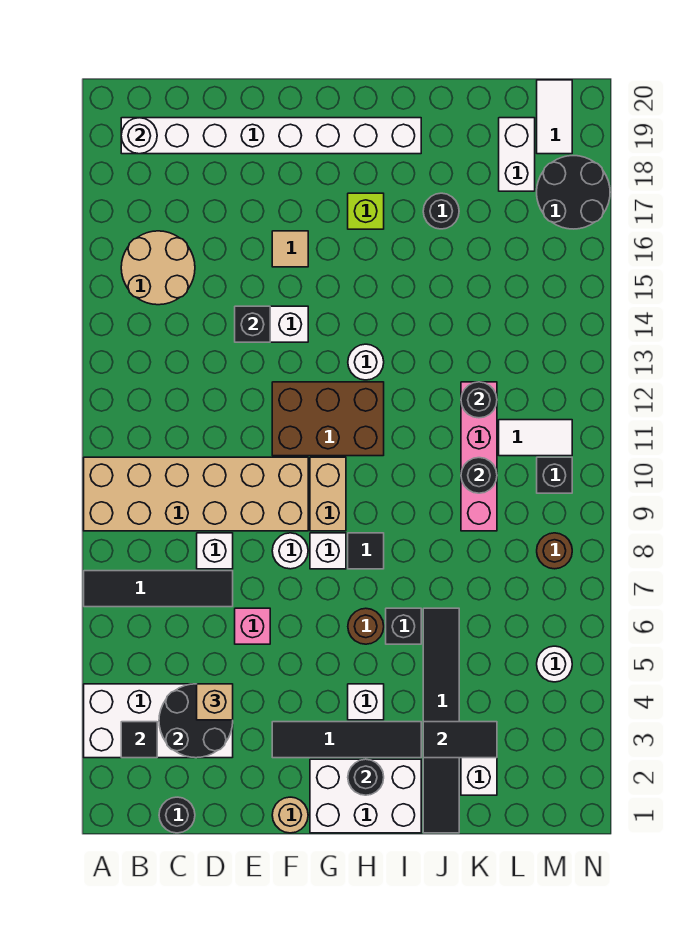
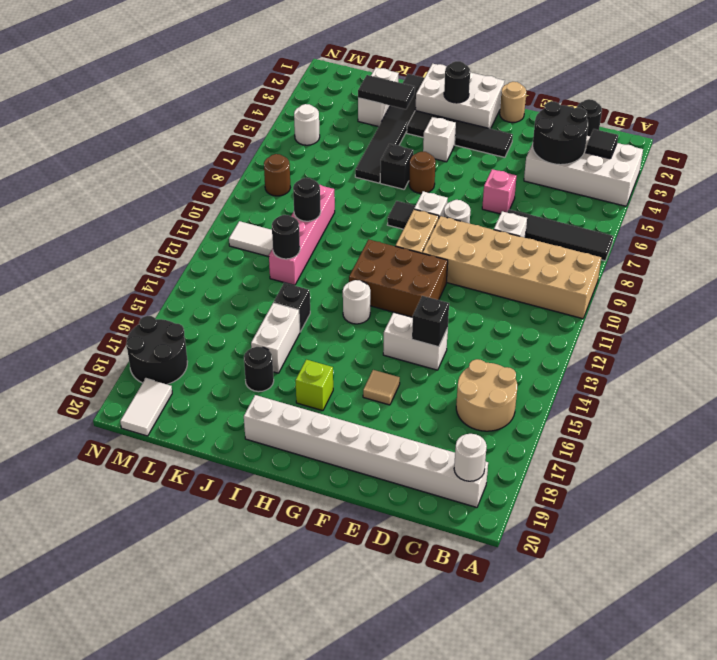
tan 1x1 brick [197,684,233,720] -> none
white 1x2 brick [499,118,535,191] -> white 1x2 brick moved to [251,303,300,373]
black 1x1 brick [537,457,572,493] -> black 1x1 brick moved to [274,283,310,332]

